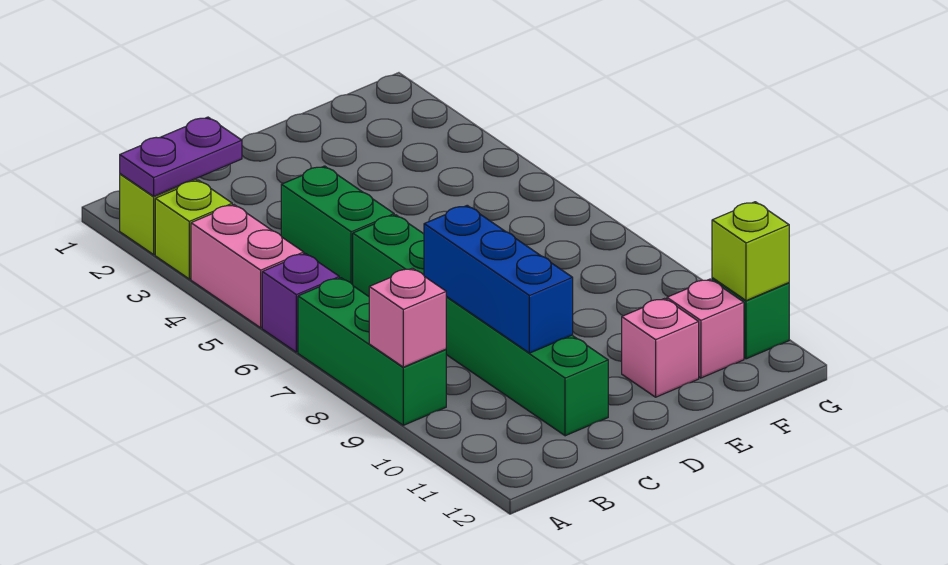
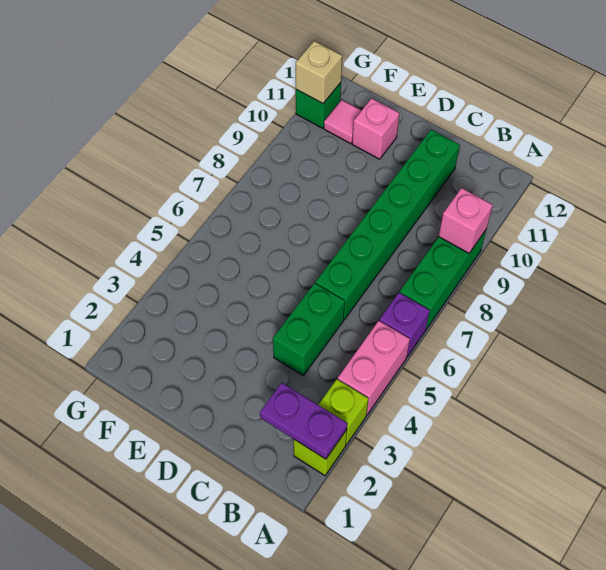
blue 1x3 brick [424,205,573,353] -> none
pink 1x1 brick [667,279,744,378] -> pink 1x1 tile [324,100,362,144]
lime 1x1 brick [712,202,789,301] -> tan 1x1 brick [296,41,342,104]

